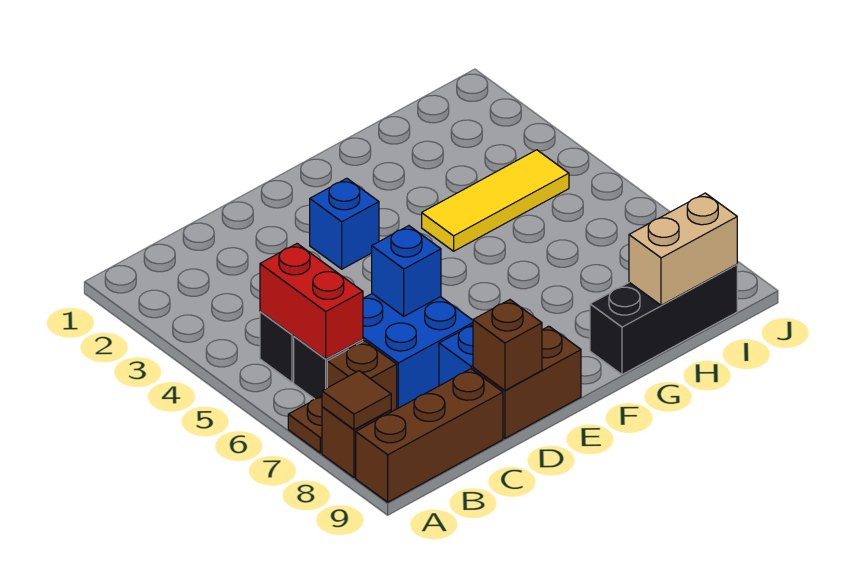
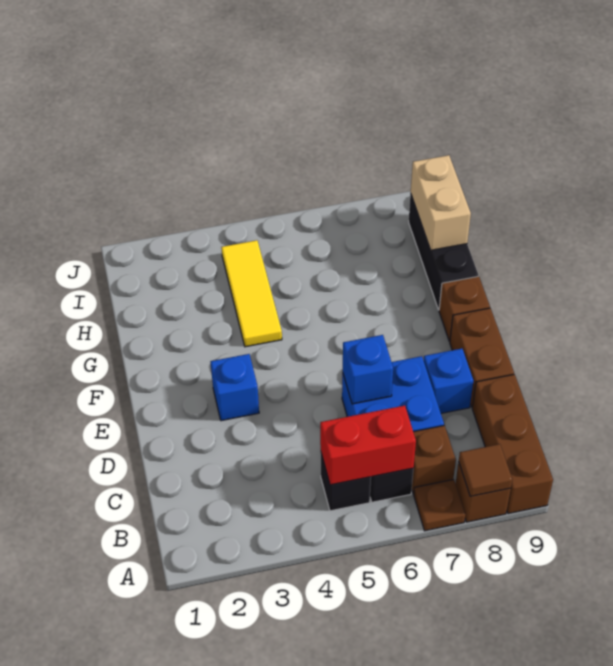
brown 1x1 brick [473,300,542,390] -> brown 1x1 brick moved to [439,276,490,342]

